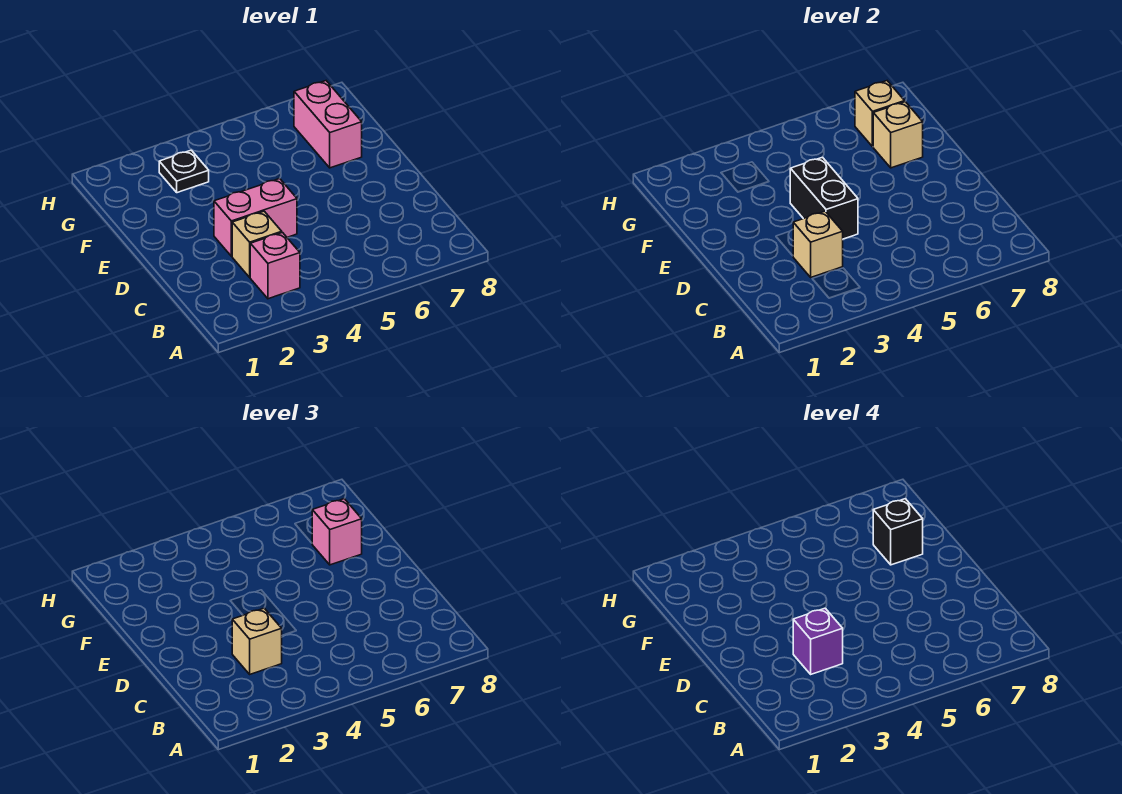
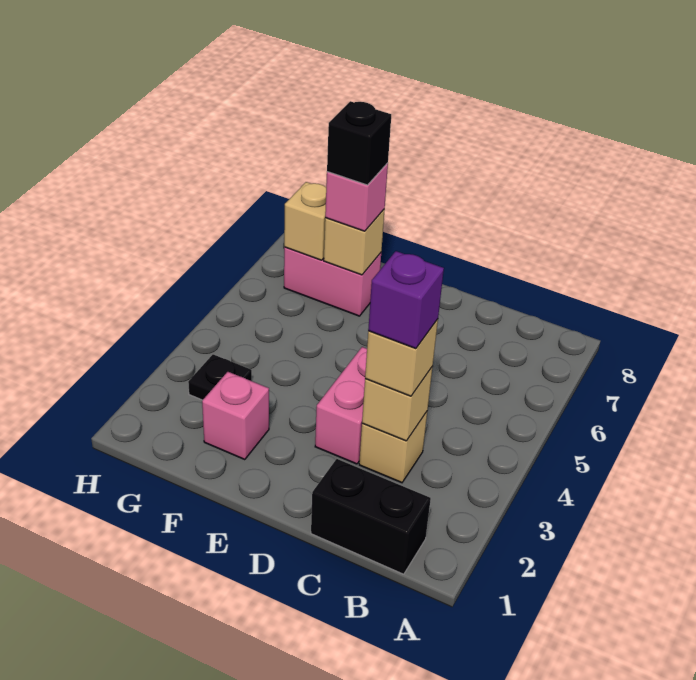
pink 1x1 brick [250,233,300,299] -> pink 1x1 brick moved to [202,372,269,460]
black 1x2 brick [790,157,858,239] -> black 1x2 brick moved to [311,459,431,574]

